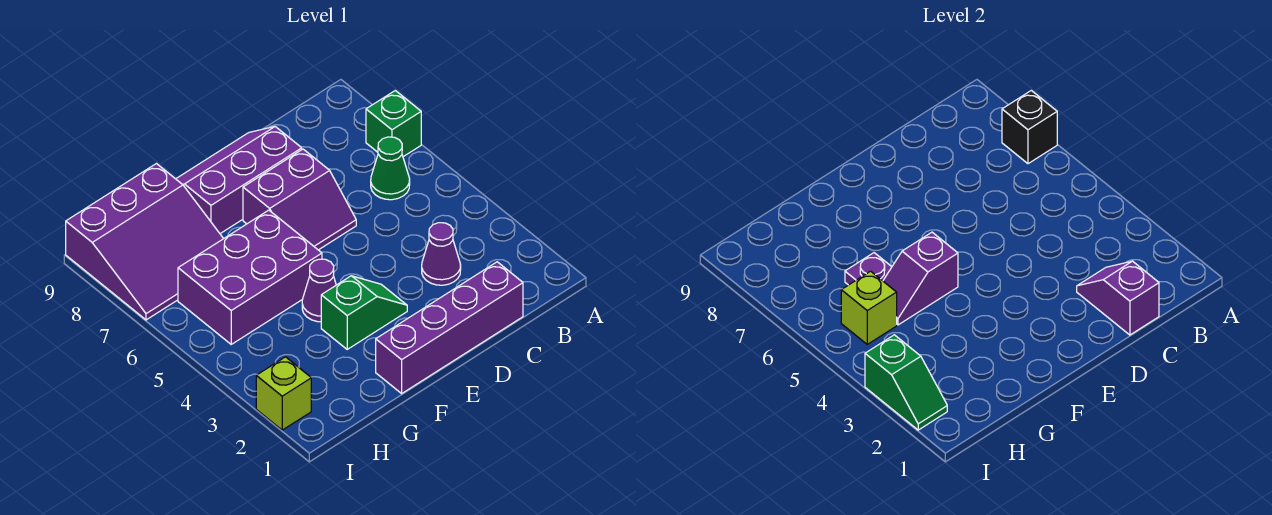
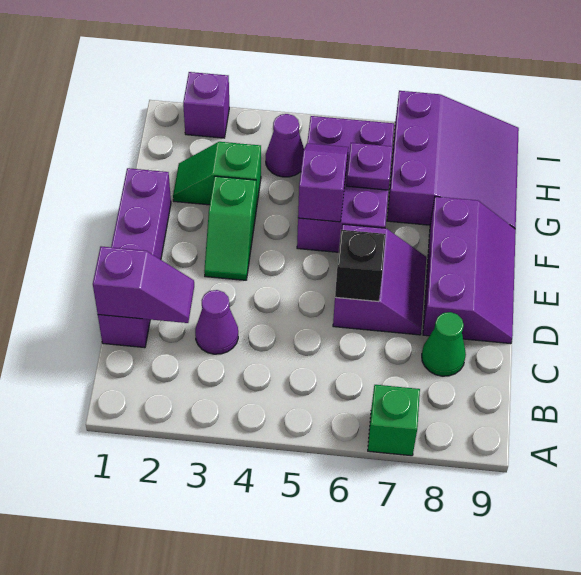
black 1x1 brick [1002,91,1057,164] -> black 1x1 brick moved to [335,230,386,302]
green 1x1 cone [371,137,410,200] -> green 1x1 cone moved to [422,312,466,376]
purple 2x2 slope [243,149,356,250] -> purple 2x2 slope turned to [333,224,426,335]
purple 1x1 cone [302,259,336,322] -> purple 1x1 cone moved to [266,114,304,177]
purple 3x3 slope [66,164,223,320] -> purple 3x3 slope turned to [387,91,519,229]
lime 1x1 brick [841,271,897,344] -> none
lime 1x1 brick [256,357,311,430] -> purple 1x1 brick [183,72,229,138]
green 1x2 slope [865,335,947,430] -> green 1x2 slope moved to [173,142,261,209]

